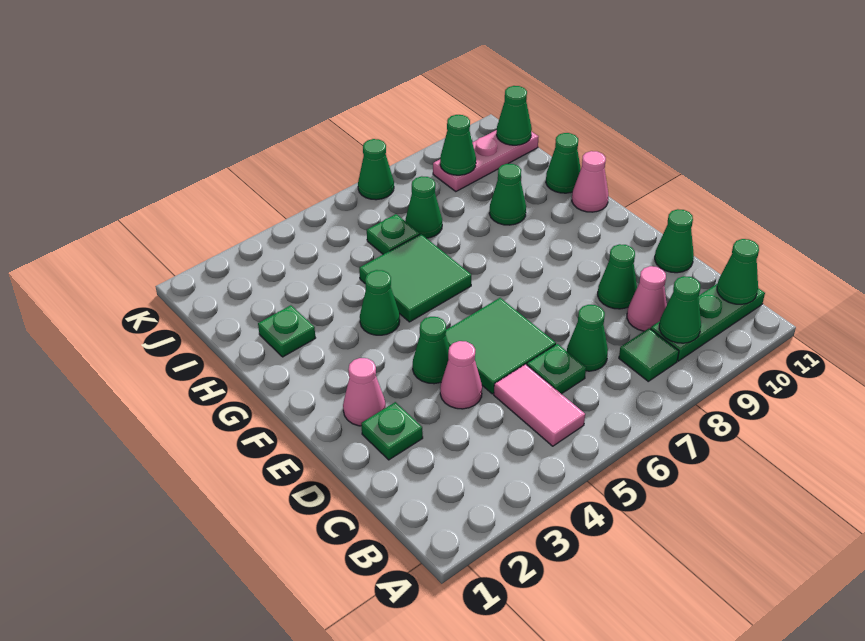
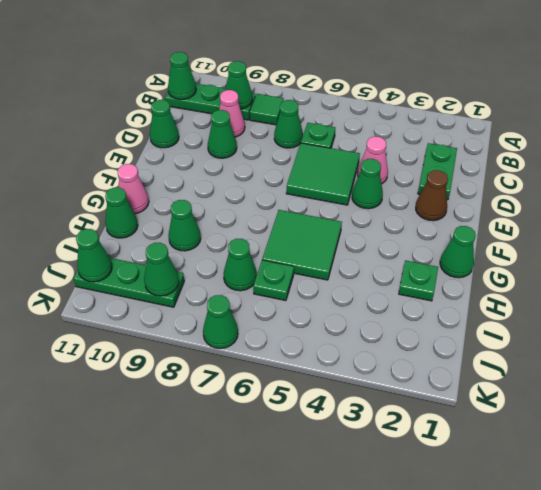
pink 1x2 tile [494,364,585,446] -> none
green 1x1 plate [361,402,423,460] -> green 1x2 plate [418,143,457,200]
pink 1x1 cone [343,358,386,426] -> brown 1x1 cone [416,170,448,221]
green 1x1 cone [360,270,400,335] -> green 1x1 cone moved to [440,226,476,278]
pink 1x3 plate [433,130,538,192] -> green 1x3 plate [74,258,184,307]

